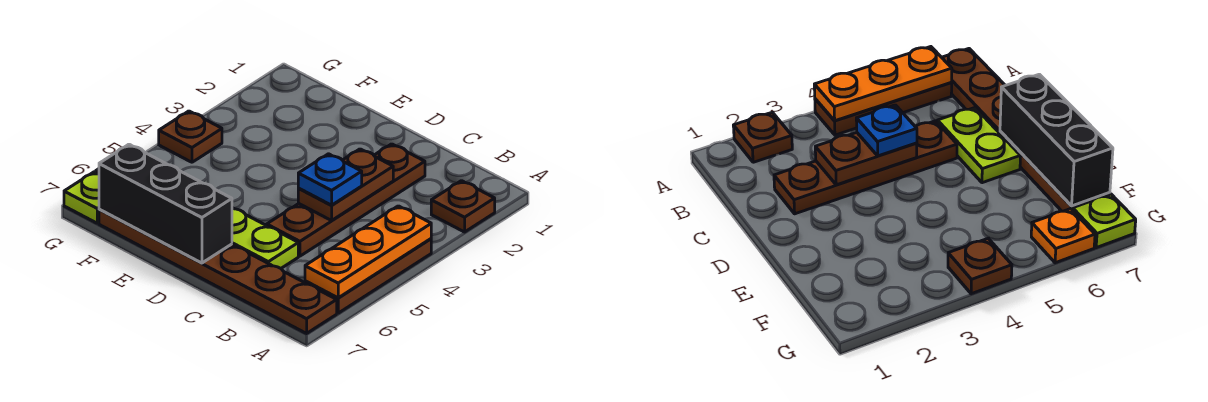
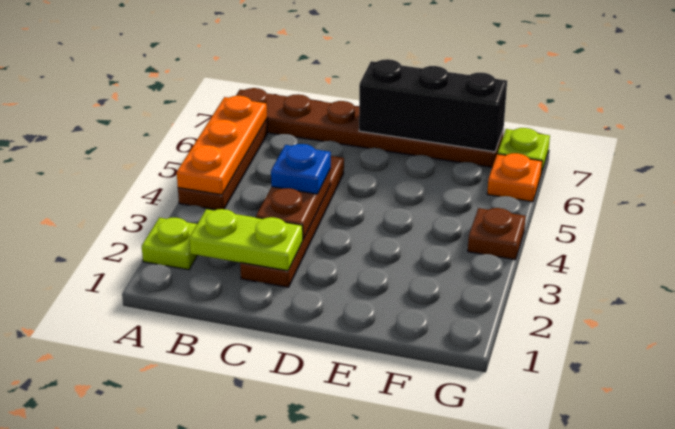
brown 1x1 plate [431,181,495,232] -> lime 1x1 plate [142,218,198,270]
lime 1x2 plate [232,208,298,268] -> lime 1x2 plate moved to [189,209,303,271]

